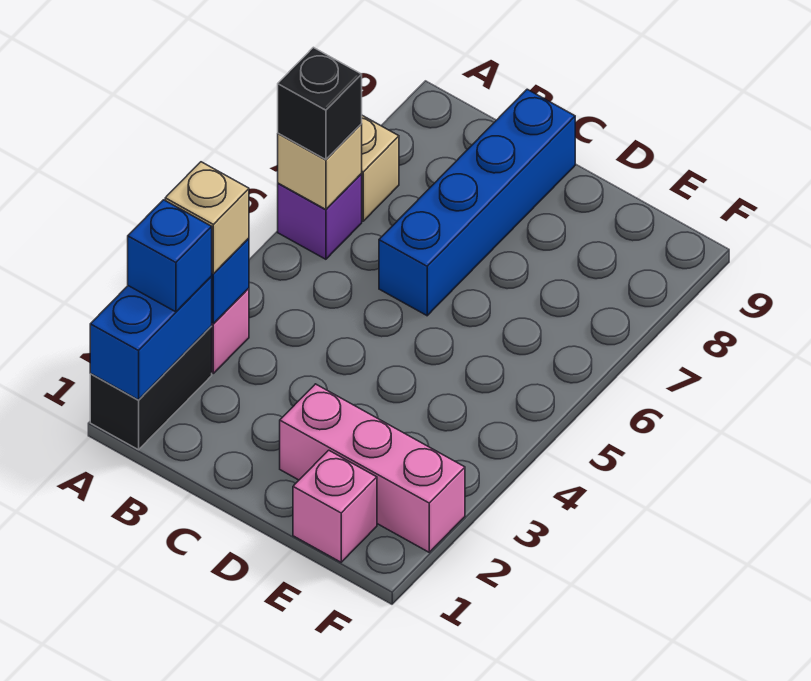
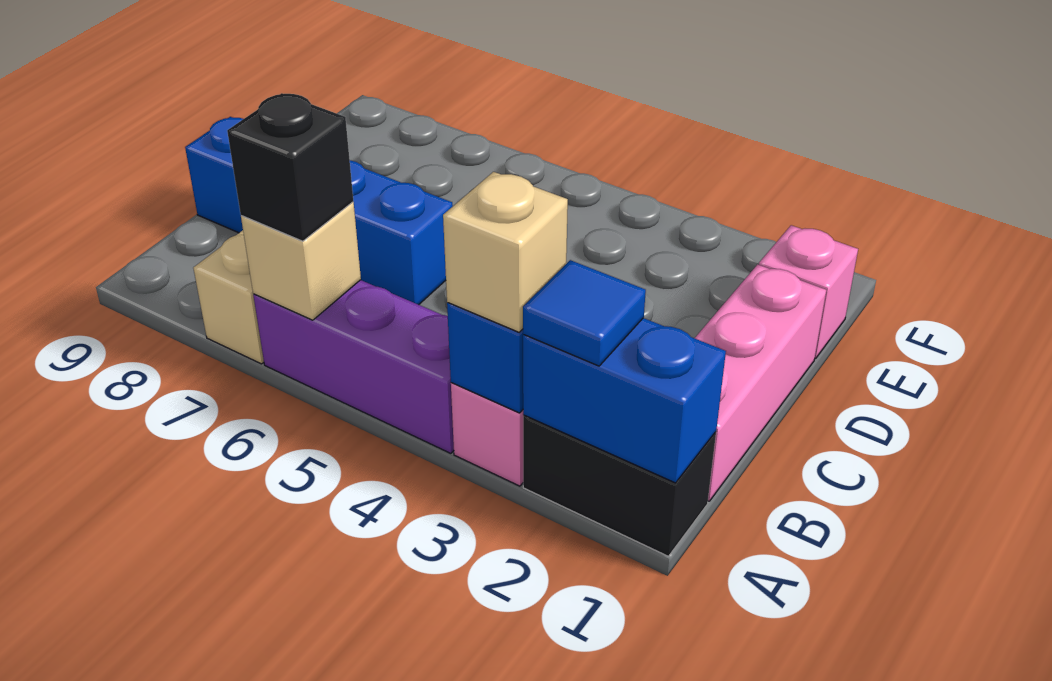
blue 1x1 brick [128,200,212,312] -> blue 1x1 tile [523,260,646,366]
purple 1x1 brick [278,174,362,259] -> purple 1x3 brick [253,280,454,453]
pink 1x3 brick [280,384,465,552] -> pink 1x3 brick moved to [695,264,826,501]

